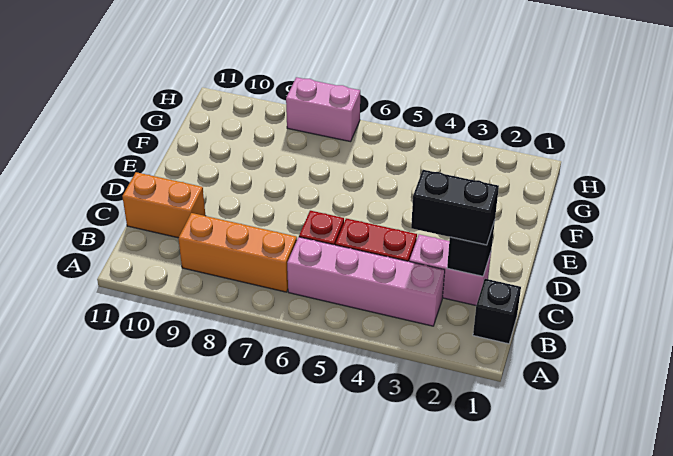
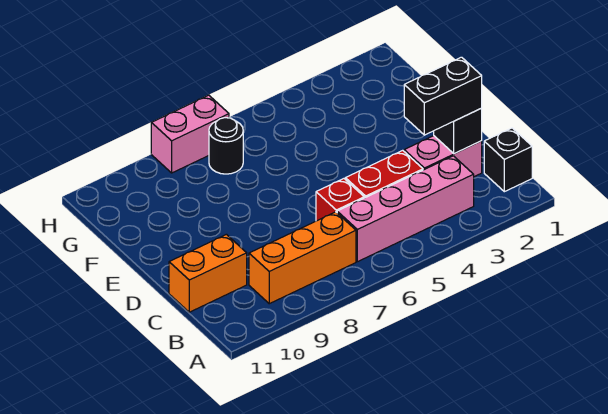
none -> black 1x1 round brick [209,118,243,174]

